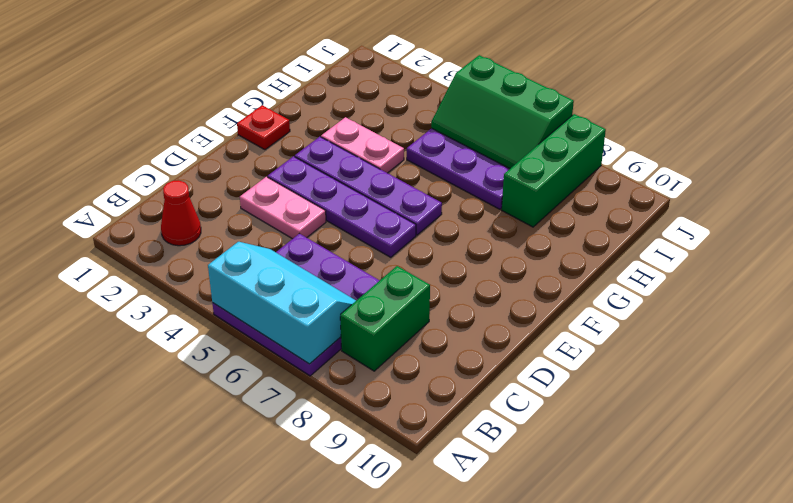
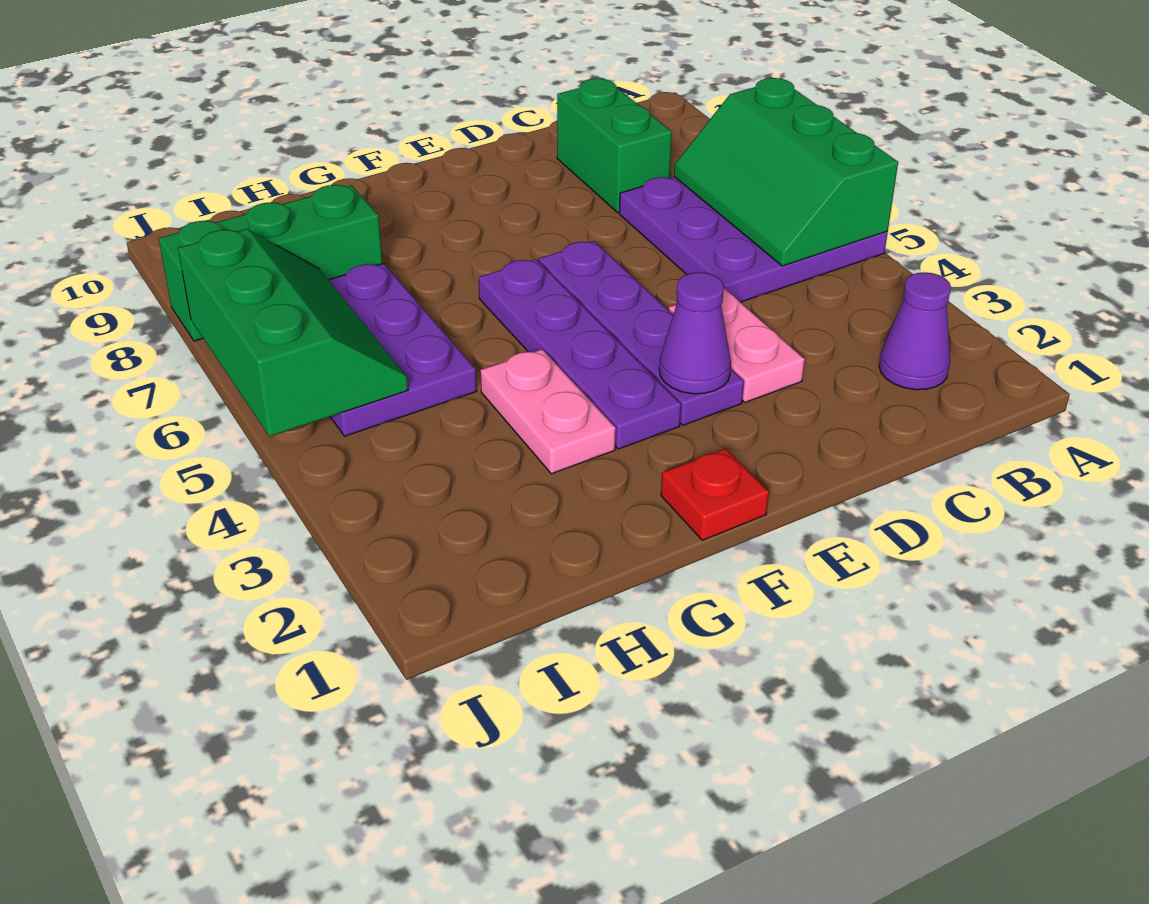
cyan 2x3 slope [208,242,356,364] -> green 2x3 slope [674,78,898,266]
red 1x1 cone [161,180,201,246] -> purple 1x1 cone [879,272,951,390]
green 1x2 brick [340,266,430,371] -> green 1x2 brick turned to [557,78,672,213]
none -> purple 1x1 cone [659,272,731,394]

